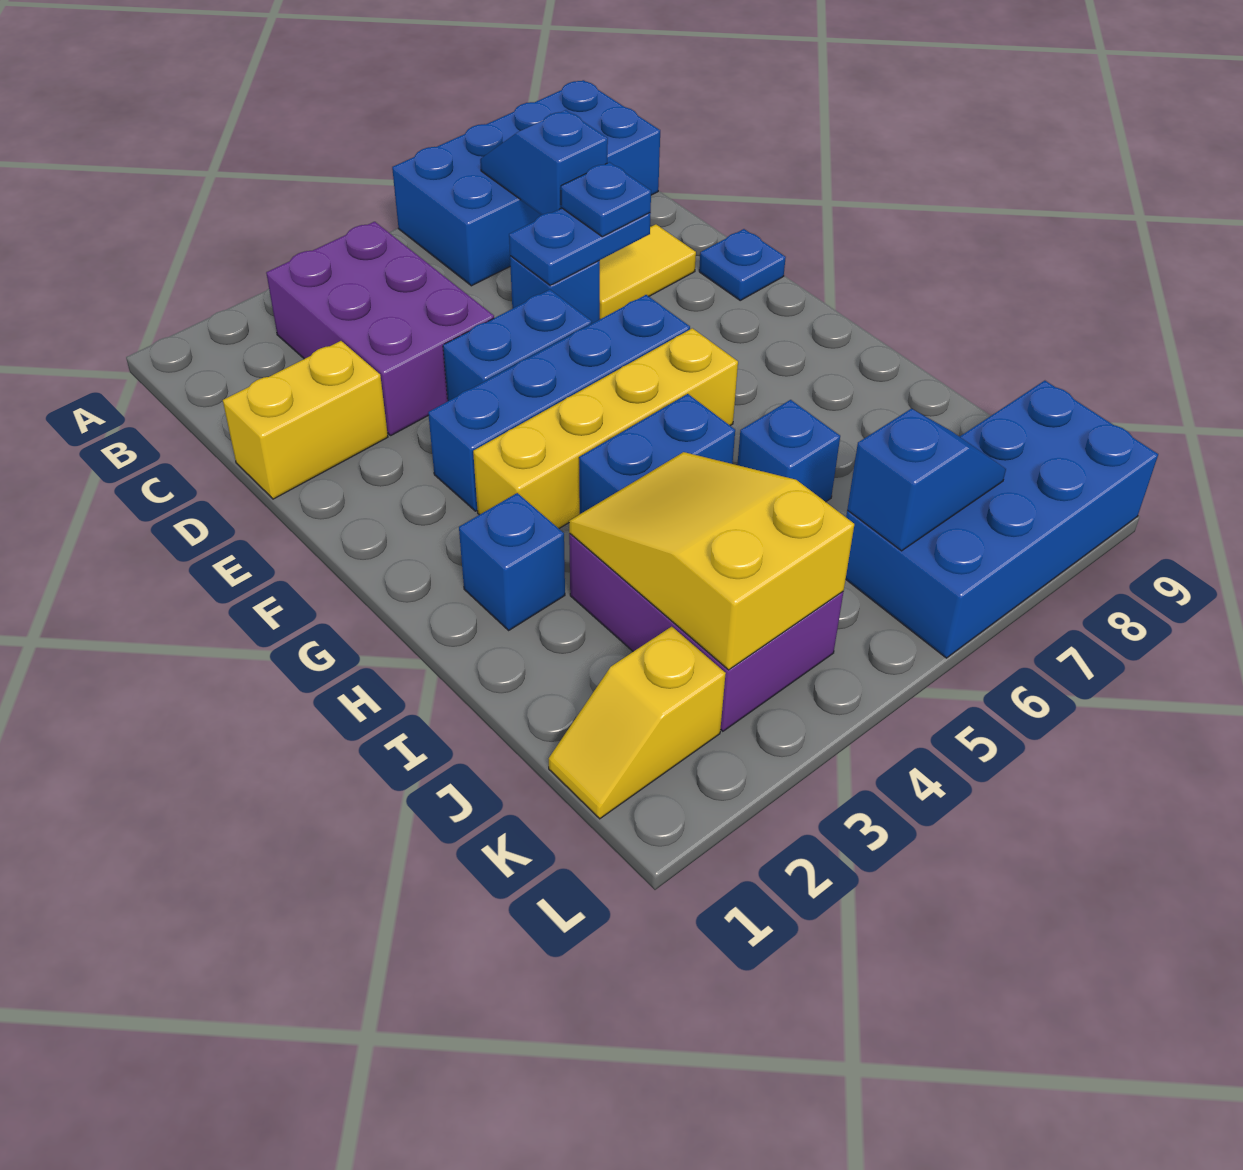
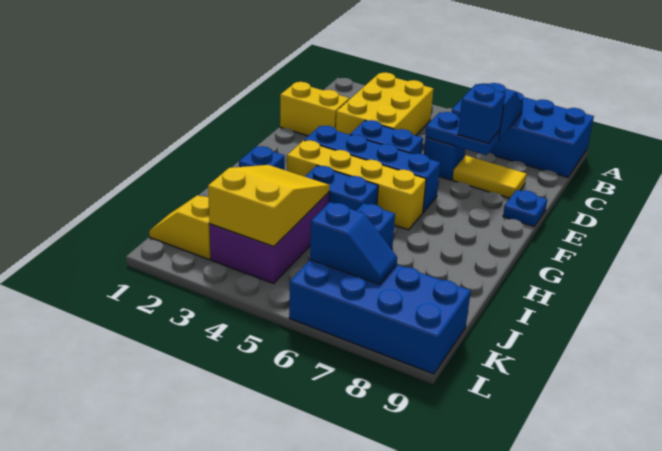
purple 2x3 brick [266,222,494,435] -> yellow 2x3 brick [336,72,433,135]
blue 1x1 plate [561,162,651,237] -> blue 1x1 brick [458,85,505,143]

